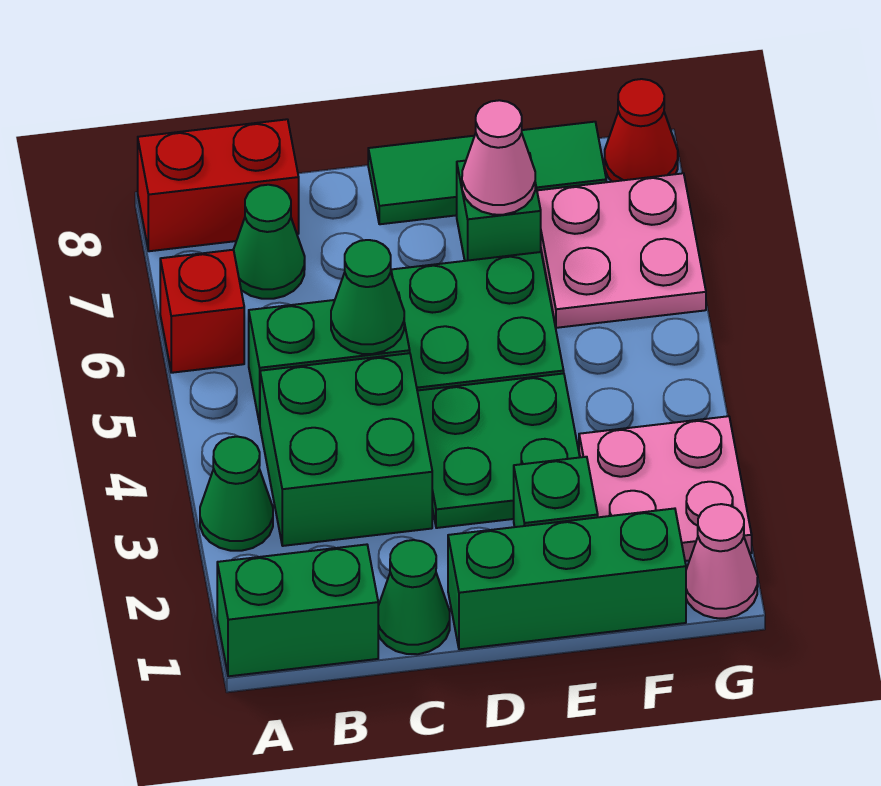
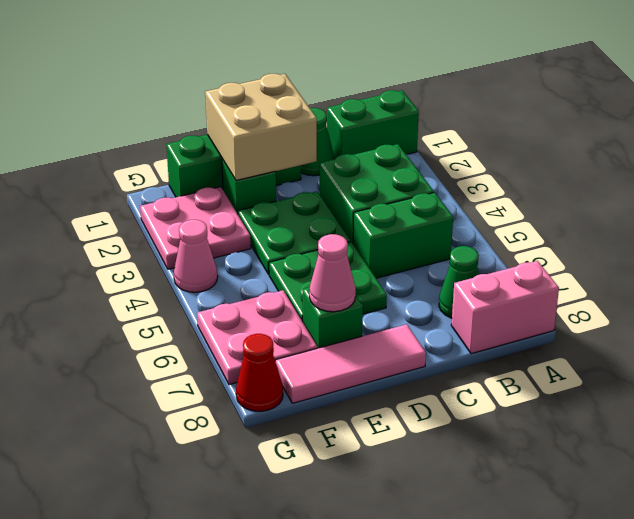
green 1x1 cone [200,437,273,551] -> none
red 1x1 brick [160,250,244,373] -> none
red 1x2 brick [138,119,299,251] -> pink 1x2 brick [451,261,559,354]
green 1x1 cone [331,240,404,354] -> none
none -> tan 2x2 brick [205,74,317,180]
green 1x3 tile [368,122,606,224] -> pink 1x3 tile [275,324,426,403]
pink 1x1 cone [686,504,758,618] -> pink 1x1 cone moved to [174,220,218,292]

